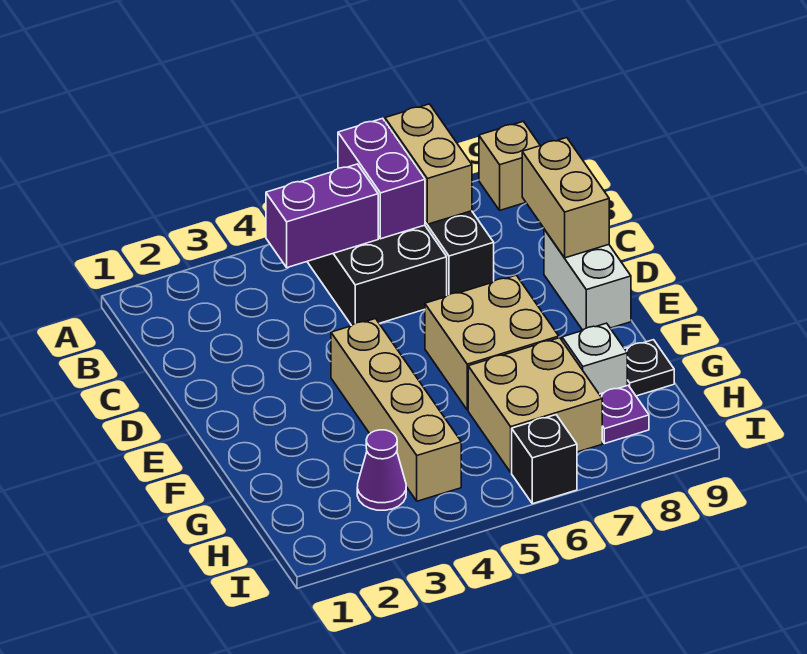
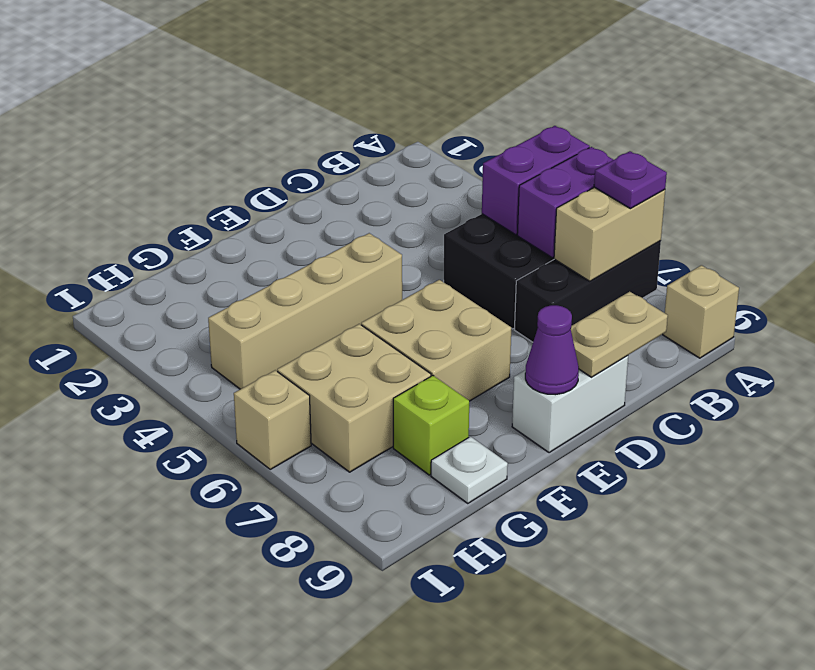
purple 1x2 brick [266,164,378,268] -> purple 1x2 brick turned to [482,126,590,235]
tan 1x2 brick [522,138,609,258] -> tan 1x2 plate [571,292,668,377]
white 1x1 brick [562,323,627,394] -> lime 1x1 brick [393,376,469,475]
black 1x1 plate [625,340,674,396] -> white 1x1 plate [431,436,508,504]
purple 1x1 cone [357,430,406,510] -> purple 1x1 cone moved to [525,305,579,395]
purple 1x1 plate [599,385,649,444] -> purple 1x1 plate moved to [594,151,667,209]
black 1x1 brick [512,415,577,504] -> tan 1x1 brick [234,370,311,469]

